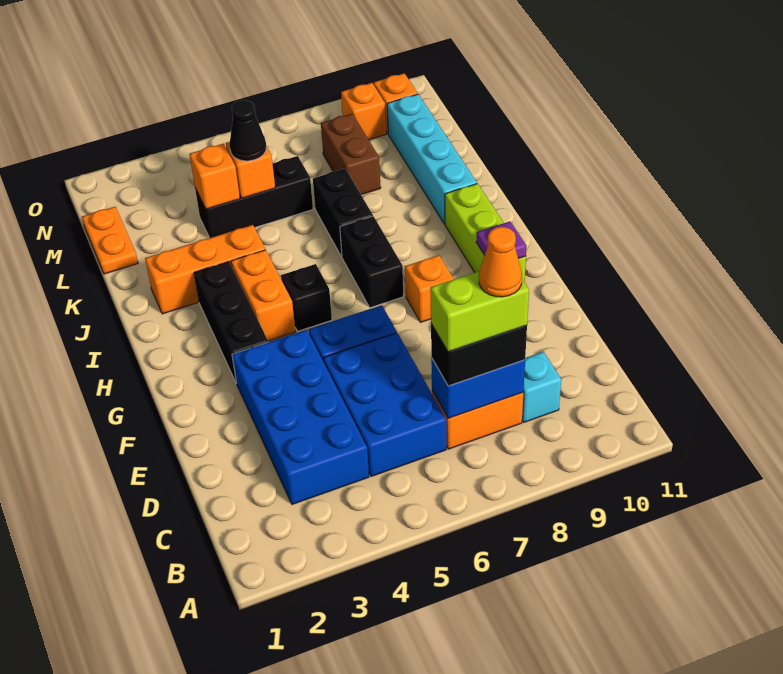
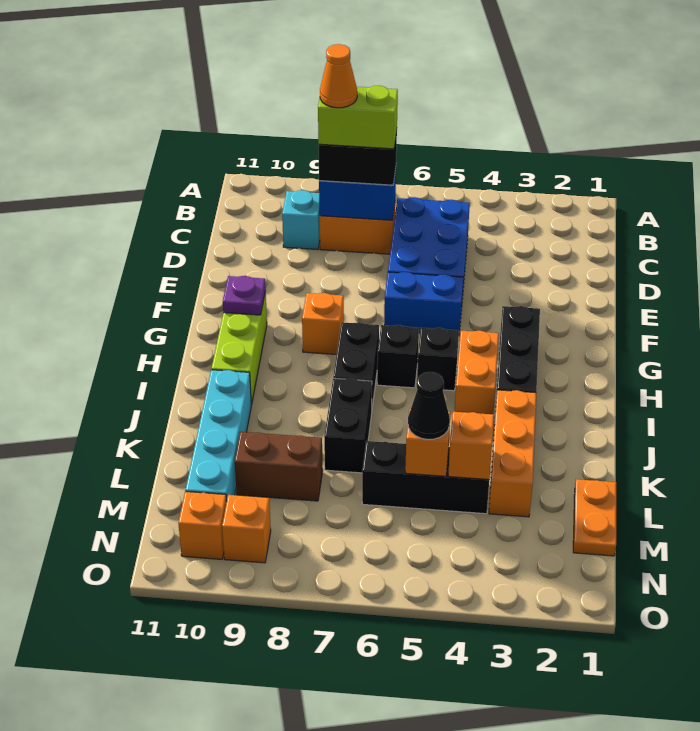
blue 2x4 brick [232,330,369,504] -> none
none -> black 1x1 brick [377,325,419,388]
orange 1x3 brick [145,225,265,314] -> orange 1x3 brick turned to [489,390,536,517]
brown 1x2 brick [321,114,381,195] -> brown 1x2 brick turned to [235,432,323,501]

